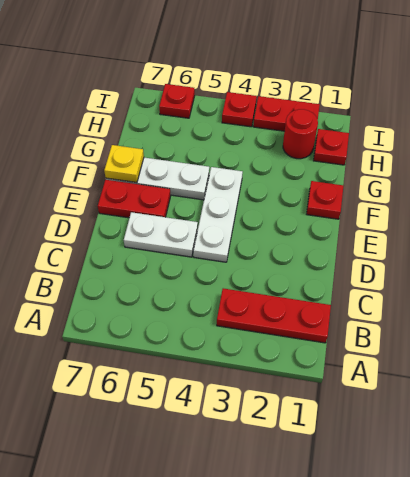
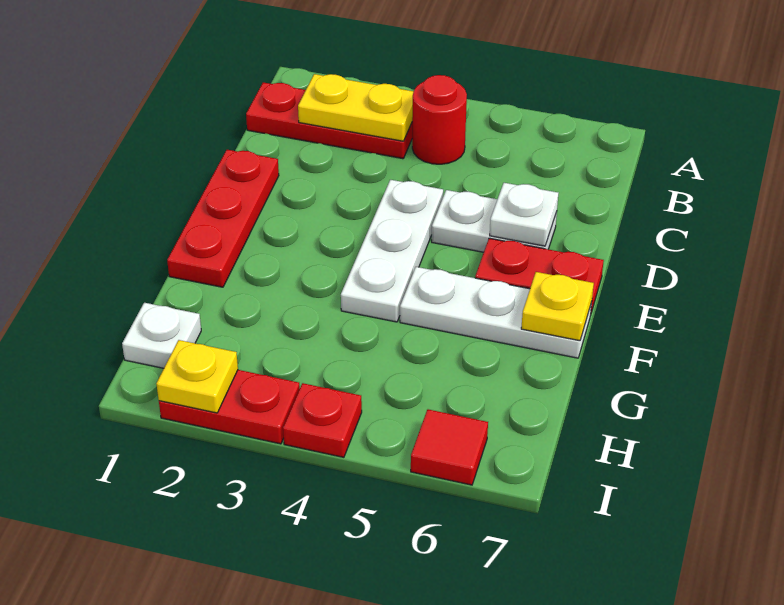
none -> yellow 1x2 plate [298,74,413,141]
none -> white 1x1 plate [490,183,558,246]
red 1x1 plate [307,181,344,219] -> red 1x3 plate [167,150,279,287]
red 1x1 plate [314,129,349,165] -> white 1x1 plate [122,303,201,368]
red 1x1 round brick [283,109,318,159] -> red 1x1 round brick moved to [412,75,467,164]
none -> yellow 1x1 plate [156,340,238,413]
red 1x1 plate [159,84,195,118] -> red 1x1 tile [411,409,488,485]

